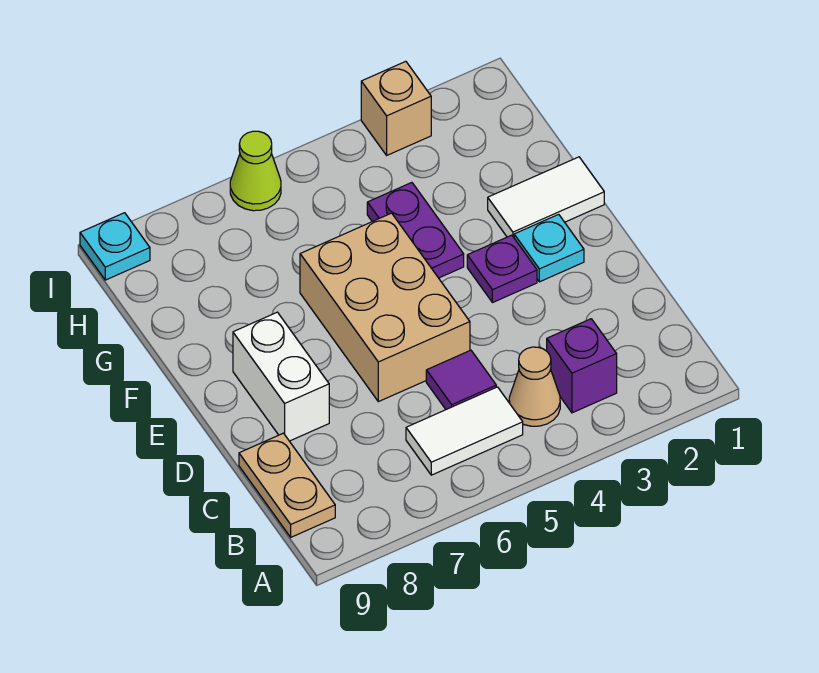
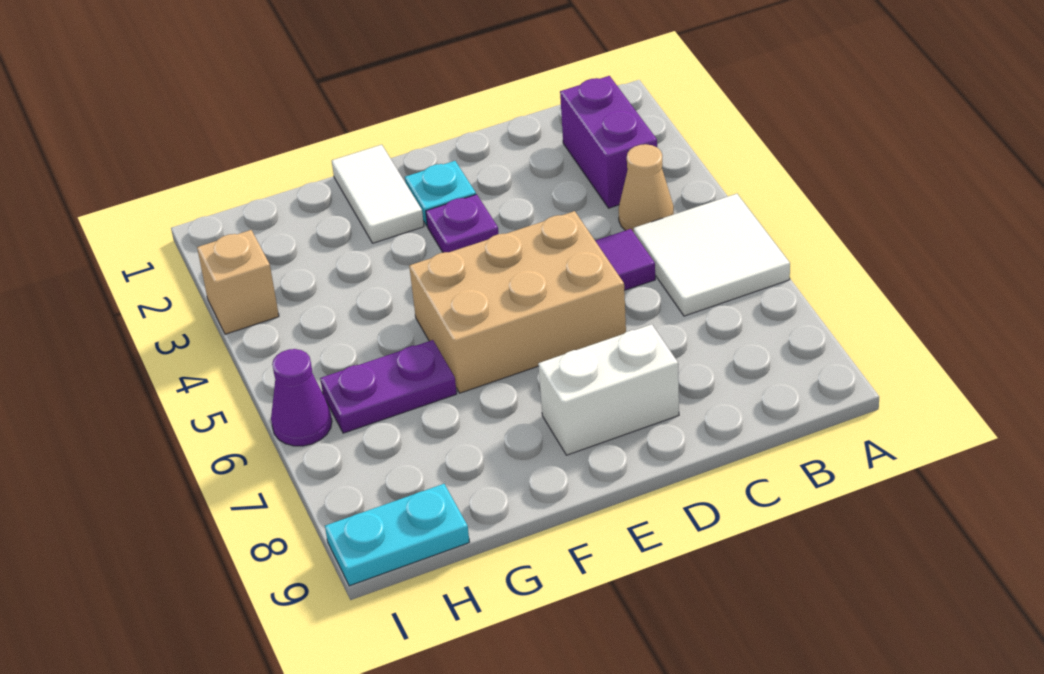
purple 1x1 brick [547,319,617,413] -> purple 1x2 brick [560,76,657,208]
white 1x2 tile [406,387,523,475] -> white 2x2 tile [634,194,790,316]
tan 1x2 plate [239,433,335,537] -> none
purple 1x2 plate [367,183,464,278] -> purple 1x2 plate moved to [320,340,457,433]
lime 1x1 cone [230,131,281,211] -> purple 1x1 cone [271,349,332,446]
cyan 1x1 plate [80,213,150,280] -> cyan 1x2 plate [325,484,469,586]

